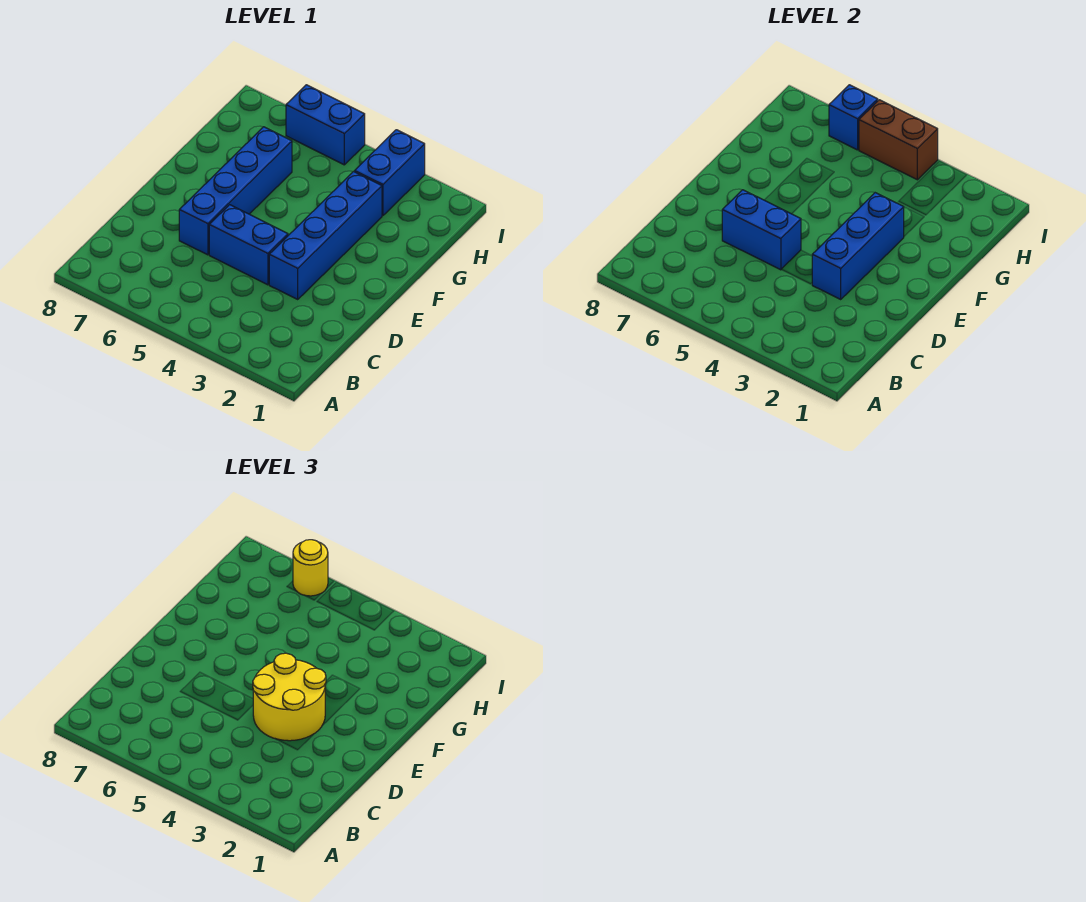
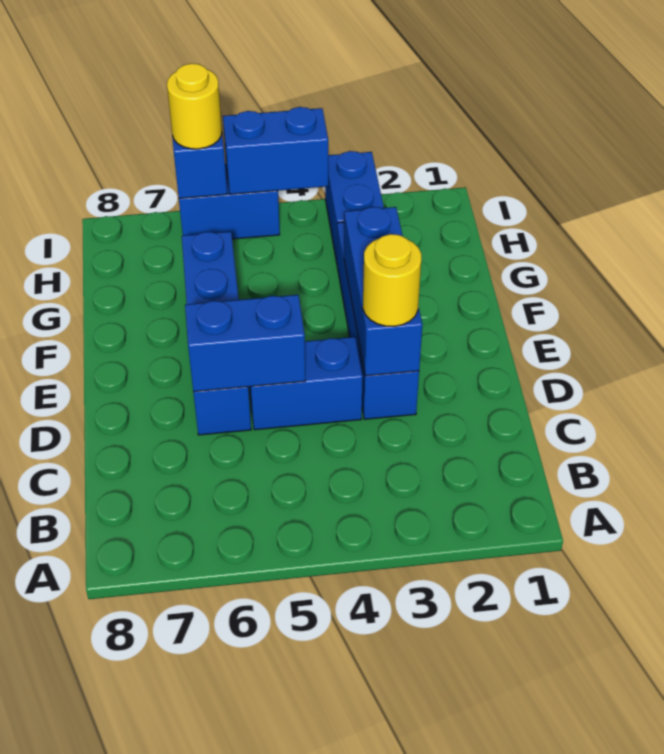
yellow 2x2 round brick [253,653,326,741] -> yellow 1x1 round brick [363,234,421,326]
brown 1x2 brick [859,100,938,180] -> blue 1x2 brick [223,107,328,194]

